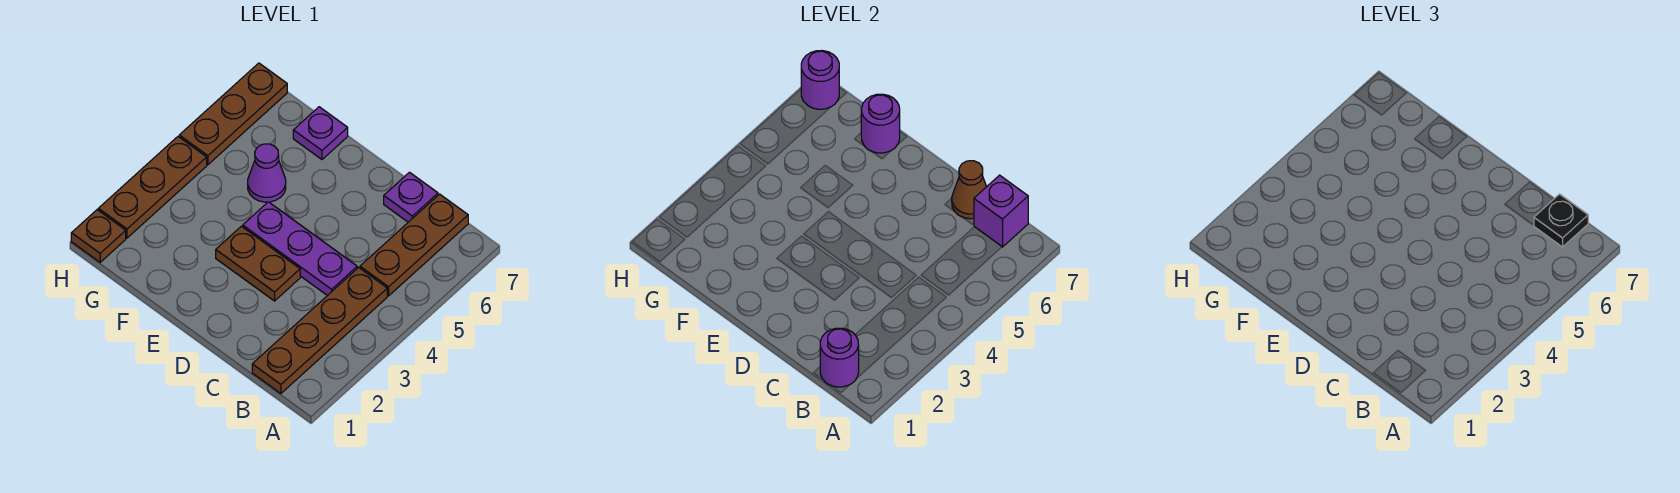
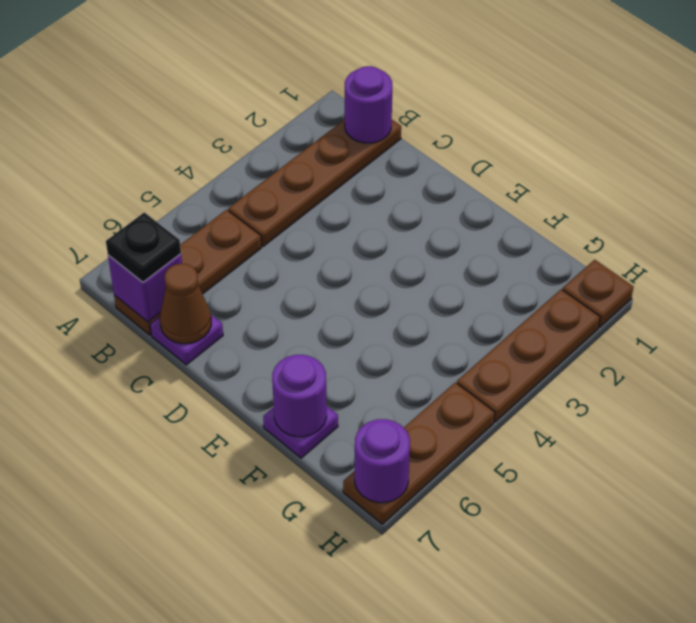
purple 1x3 plate [243,202,357,296] -> none
brown 1x2 plate [216,226,300,301] -> none
purple 1x1 cone [248,144,286,202] -> none

